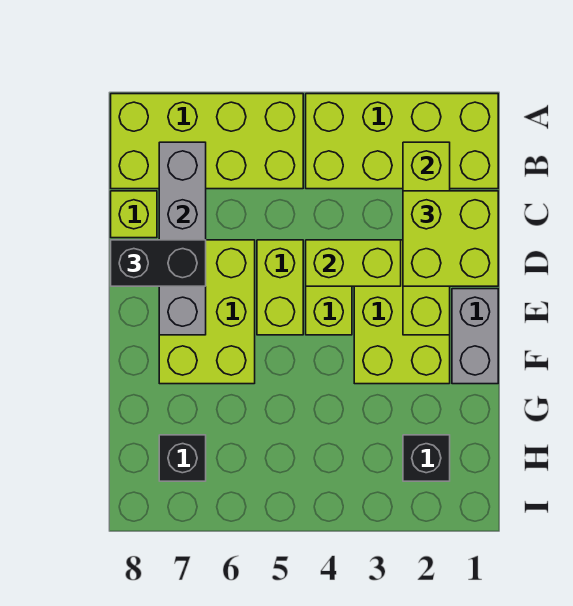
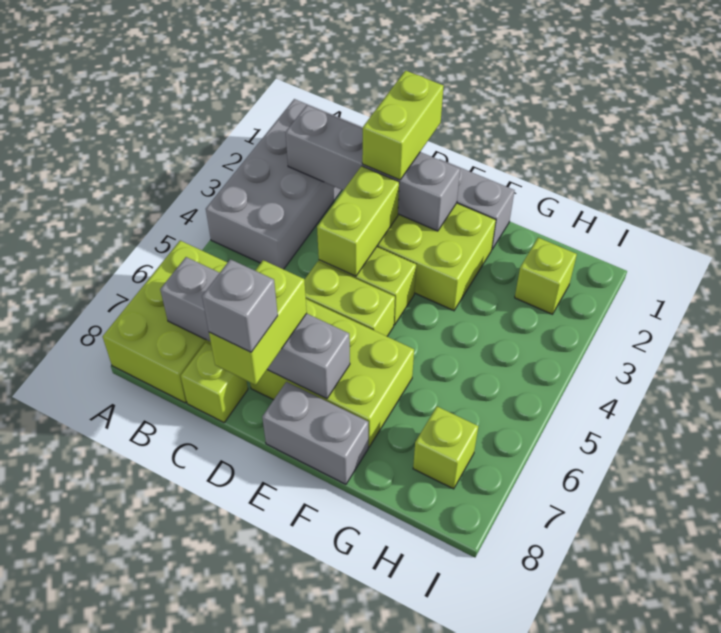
lime 2x4 brick [306,94,498,189] -> grey 2x4 brick [206,99,363,269]
lime 2x4 brick [111,94,303,189] -> lime 2x3 brick [103,241,228,403]
lime 1x4 brick [403,142,450,335] -> grey 1x4 brick [285,105,460,231]
lime 2x2 brick [403,191,498,286] -> lime 1x2 brick [362,71,444,180]
black 1x2 brick [111,240,206,286] -> lime 1x2 brick [209,260,307,385]
none -> grey 1x1 brick [202,259,278,352]
none -> grey 1x2 brick [262,382,368,484]
black 1x1 brick [403,435,450,481] -> lime 1x1 brick [515,238,577,314]
black 1x1 brick [159,435,206,481] -> lime 1x1 brick [413,407,478,489]

